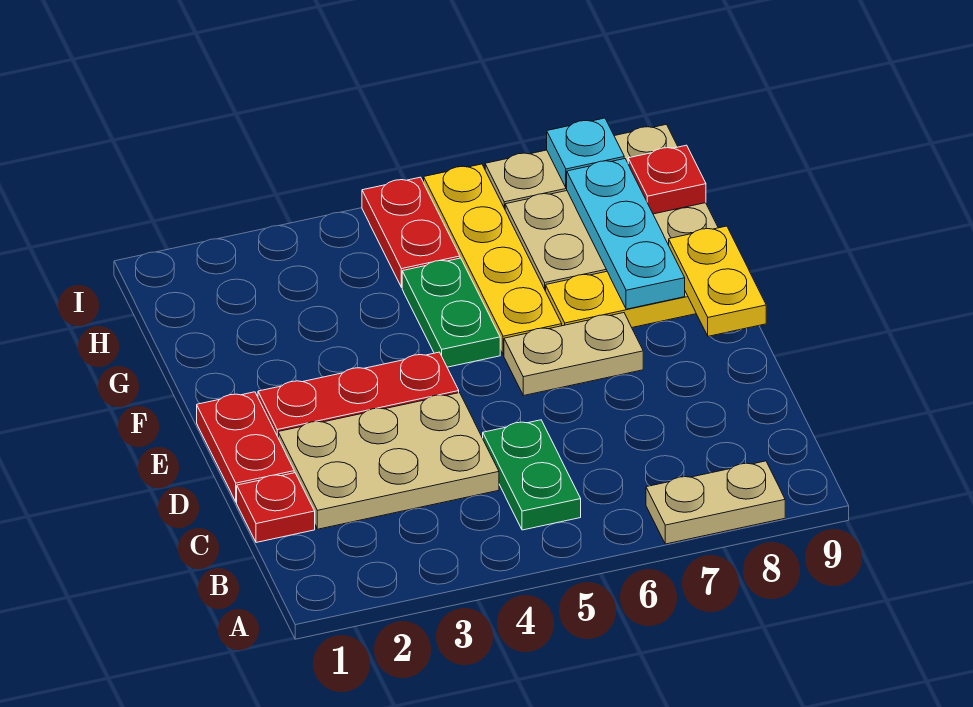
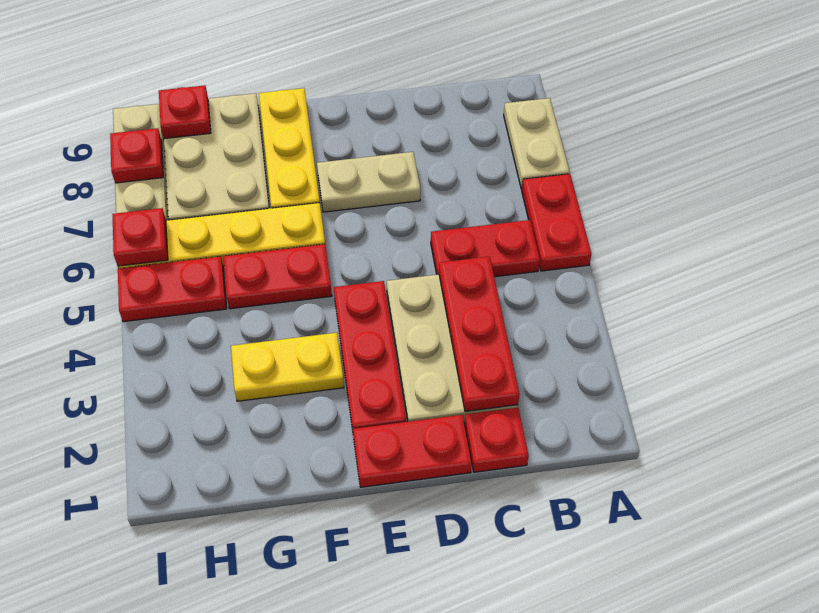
none -> red 1x2 plate [522,174,591,271]
green 1x2 plate [483,420,581,530] -> red 1x2 plate [431,220,540,277]
none -> red 1x3 plate [439,256,519,412]
tan 1x2 plate [504,313,643,396] -> tan 1x2 plate turned to [317,152,421,212]
yellow 1x2 plate [669,226,766,336] -> yellow 1x2 plate moved to [231,333,344,401]
green 1x2 plate [402,258,500,367] -> red 1x2 plate [223,244,332,309]
cyan 1x3 plate [567,159,685,309] -> none
none -> red 1x1 plate [112,208,168,266]
cyan 1x1 plate [547,118,624,188] -> red 1x1 plate [110,128,163,183]

